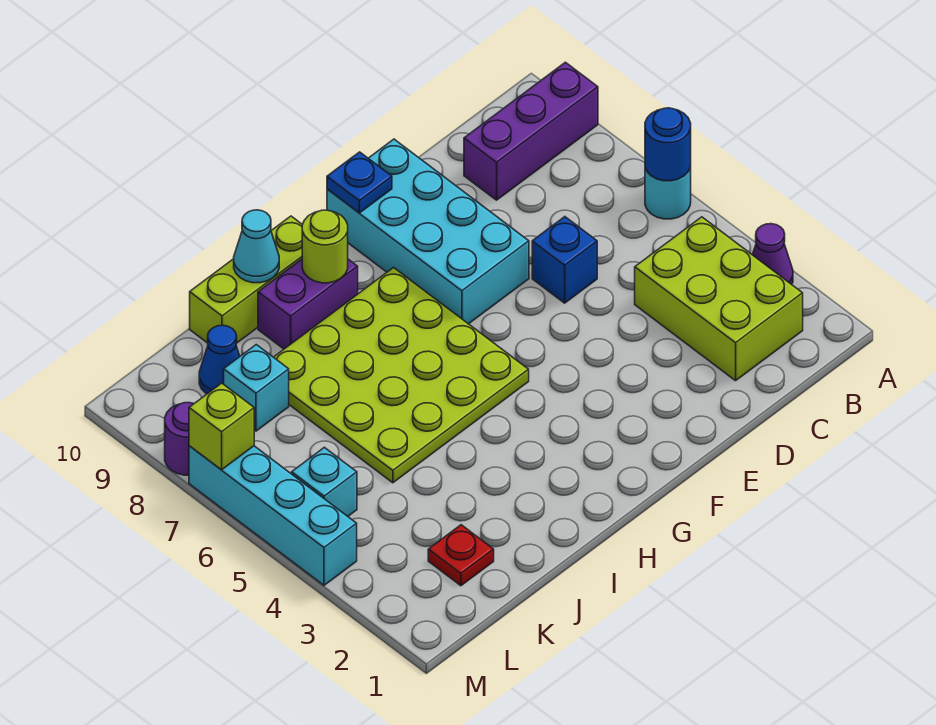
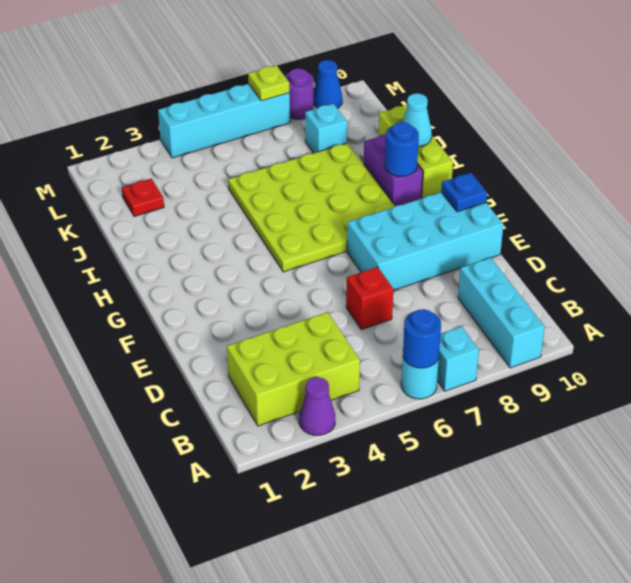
purple 1x3 brick [464,62,598,200] -> cyan 1x3 brick [458,258,545,368]
blue 1x1 brick [532,217,597,303] -> red 1x1 brick [346,267,393,330]
lime 1x1 round brick [302,210,348,283] -> blue 1x1 round brick [385,122,419,176]
blue 1x1 cone [199,325,240,394] -> blue 1x1 cone moved to [314,60,342,108]
cyan 1x1 brick [292,447,357,516] -> cyan 1x1 brick moved to [437,326,479,391]
lime 1x1 brick [189,383,254,470] -> lime 1x1 plate [248,65,289,101]

